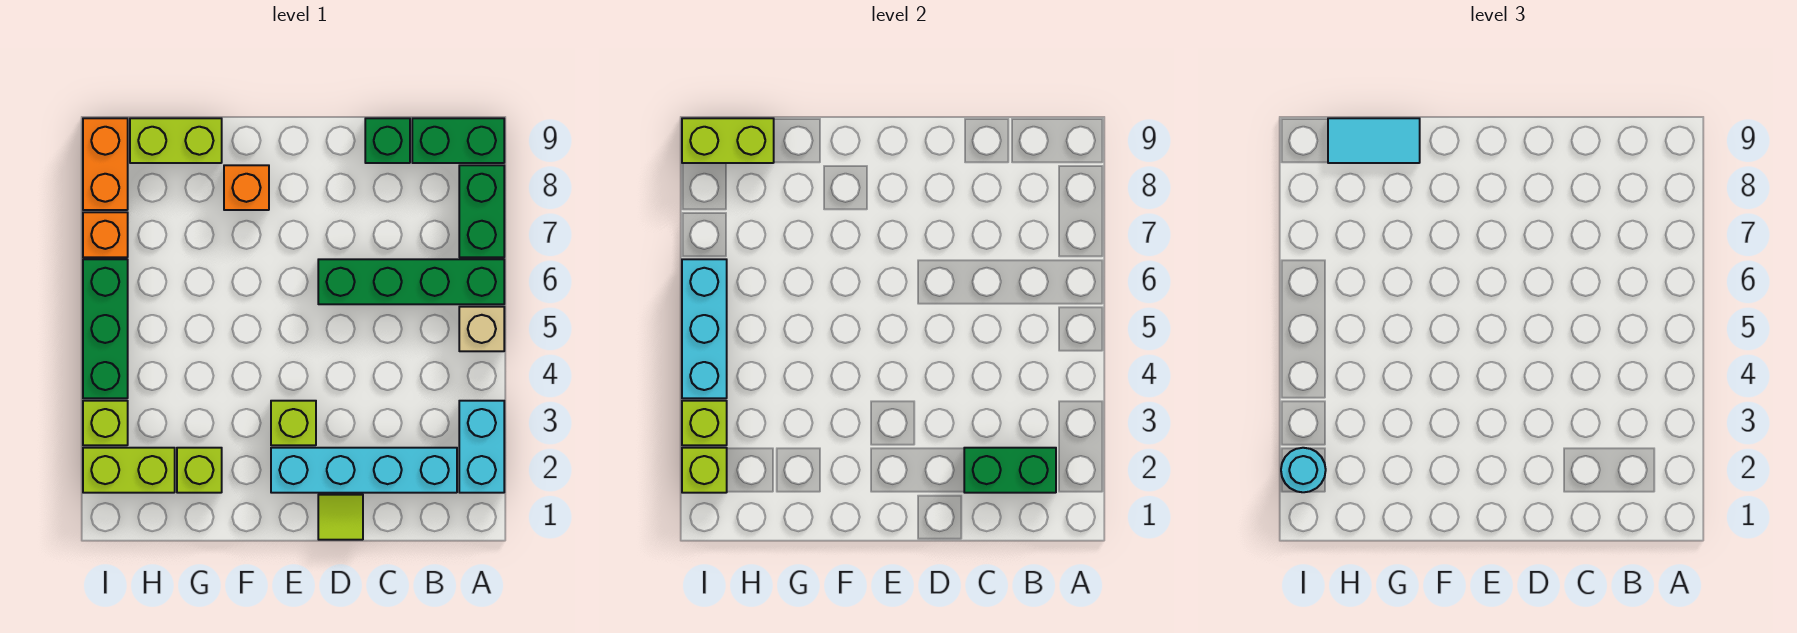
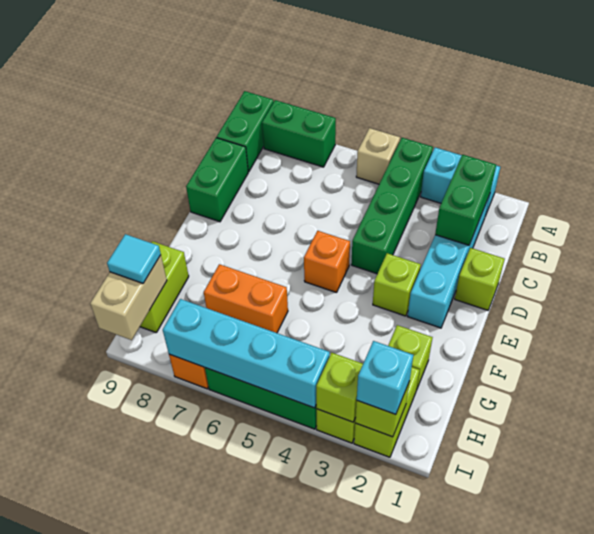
green 1x4 brick [318,259,504,304] -> green 1x4 brick moved to [351,138,433,274]
green 1x1 brick [365,118,410,163] -> green 1x2 brick [186,138,248,222]
lime 1x1 tile [318,495,363,540] -> lime 1x1 brick [455,248,505,310]
orange 1x1 brick [224,165,269,210] -> orange 1x1 brick moved to [304,231,350,293]
cyan 1x2 tile [1328,118,1420,163] -> cyan 1x1 tile [107,234,161,283]
lime 1x2 brick [682,118,774,163] -> tan 1x2 brick [90,255,167,340]
cyan 1x1 round brick [1281,448,1326,492] -> cyan 1x1 brick [357,341,413,415]
cyan 1x3 brick [682,259,727,398] -> cyan 1x4 brick [163,299,330,408]
orange 1x2 brick [83,118,128,210] -> orange 1x2 brick moved to [204,264,288,333]

